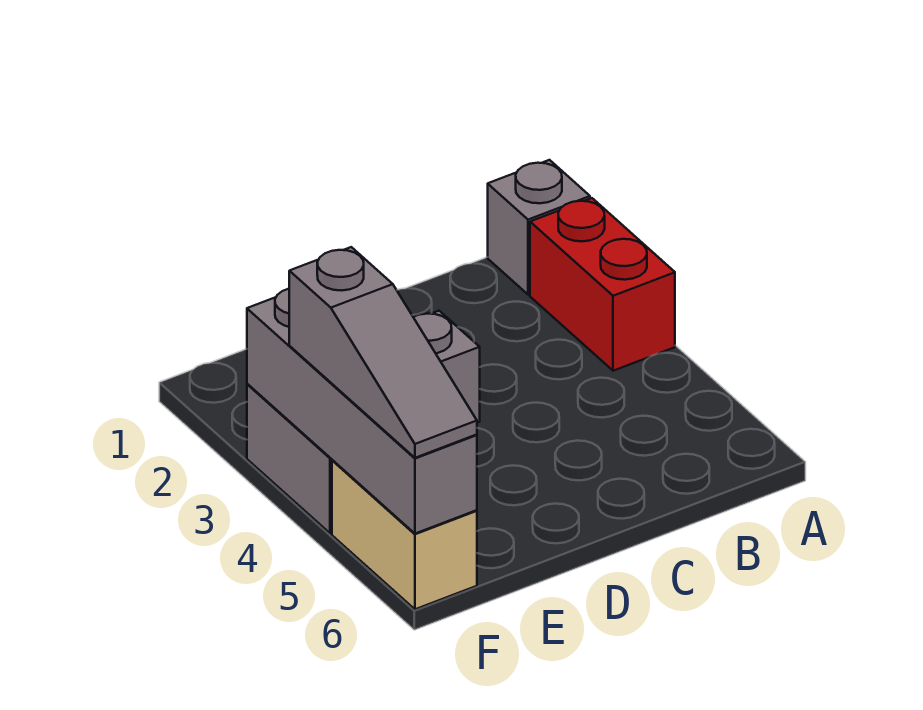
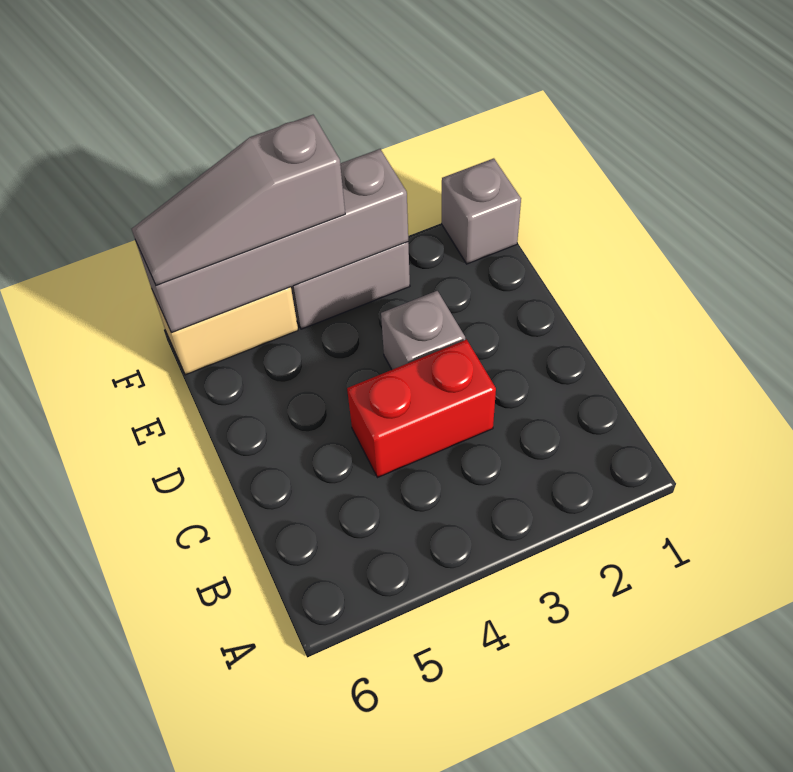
grey 1x1 brick [488,160,590,295] -> grey 1x1 brick moved to [442,158,521,264]
red 1x2 brick [530,198,675,371] -> red 1x2 brick moved to [347,339,496,478]

